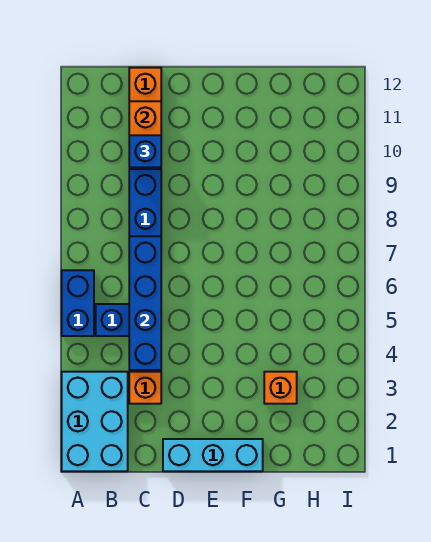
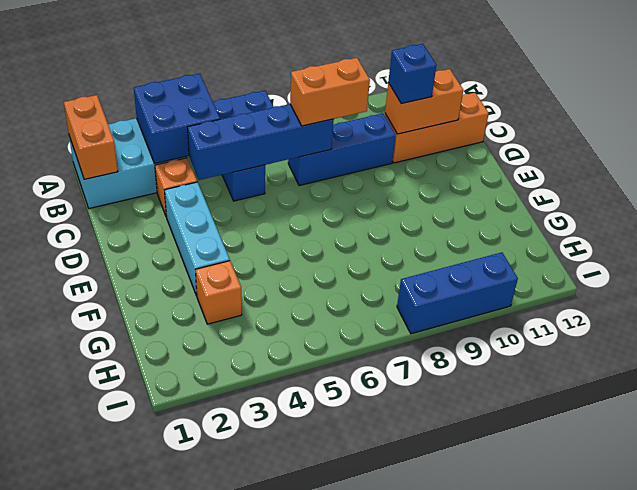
none -> orange 1x2 brick [64,95,118,179]
none -> blue 2x2 brick [134,74,220,163]
none -> orange 1x2 brick [290,58,370,126]
cyan 1x3 brick [163,439,263,471] -> cyan 1x3 brick moved to [165,182,230,296]
none -> blue 1x3 brick [397,252,518,334]

